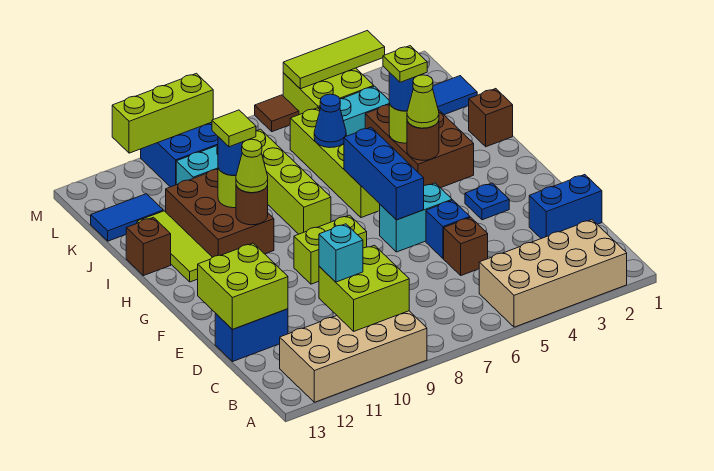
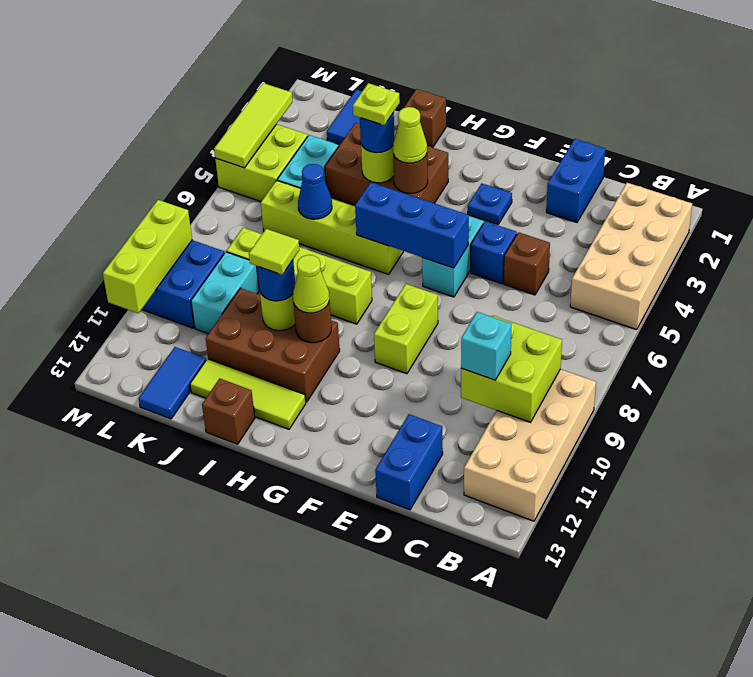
lime 2x2 brick [198,243,288,329] -> none
brown 1x1 tile [255,95,299,132] -> none

